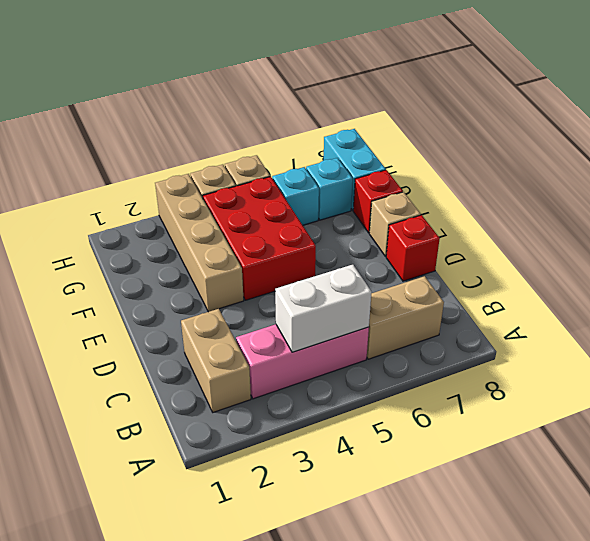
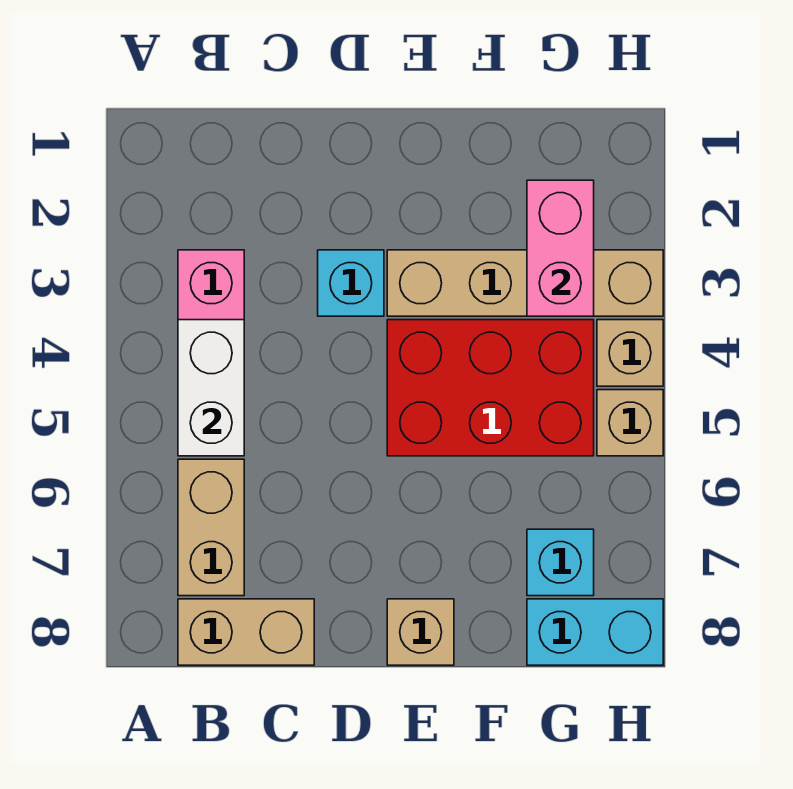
tan 1x2 brick [181,309,251,412] -> tan 1x2 brick moved to [178,599,314,665]
red 1x1 brick [386,215,440,281] -> none
red 1x1 brick [353,170,403,233] -> none
none -> pink 1x2 brick [527,180,594,316]
cyan 1x1 brick [272,167,319,225] -> cyan 1x1 brick moved to [318,250,384,316]

